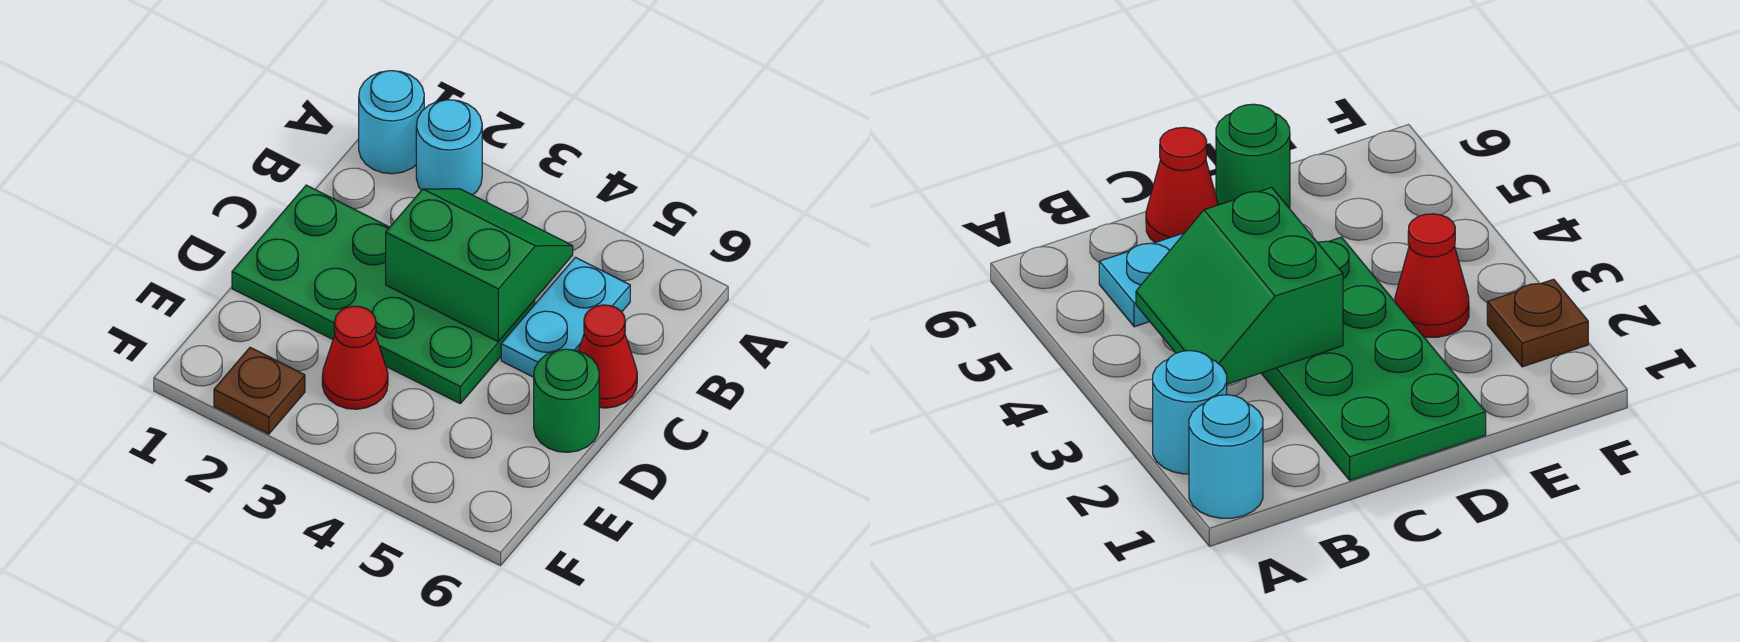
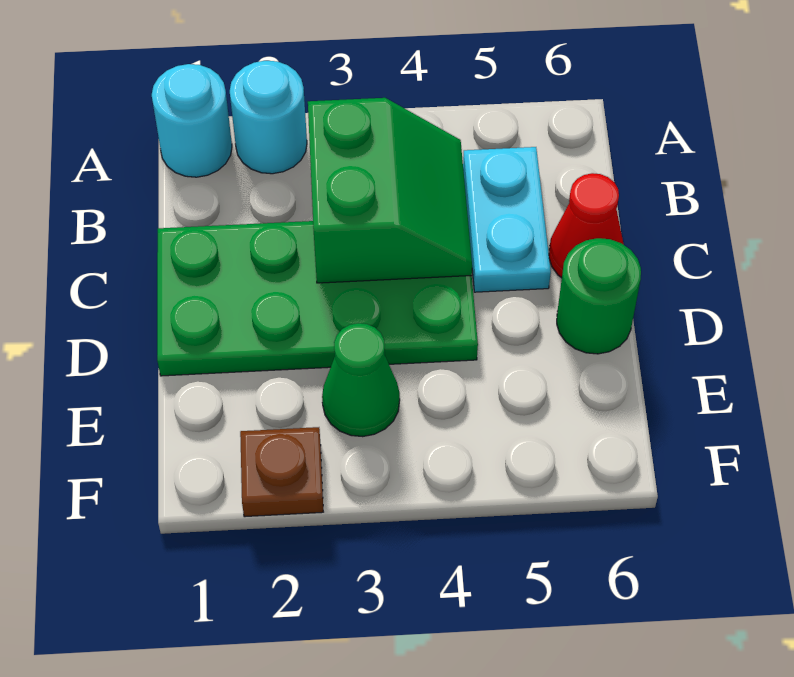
green 2x2 slope [386,189,573,341] -> green 2x2 slope turned to [308,98,472,283]
red 1x1 cone [322,306,388,409] -> green 1x1 cone [322,323,400,437]

